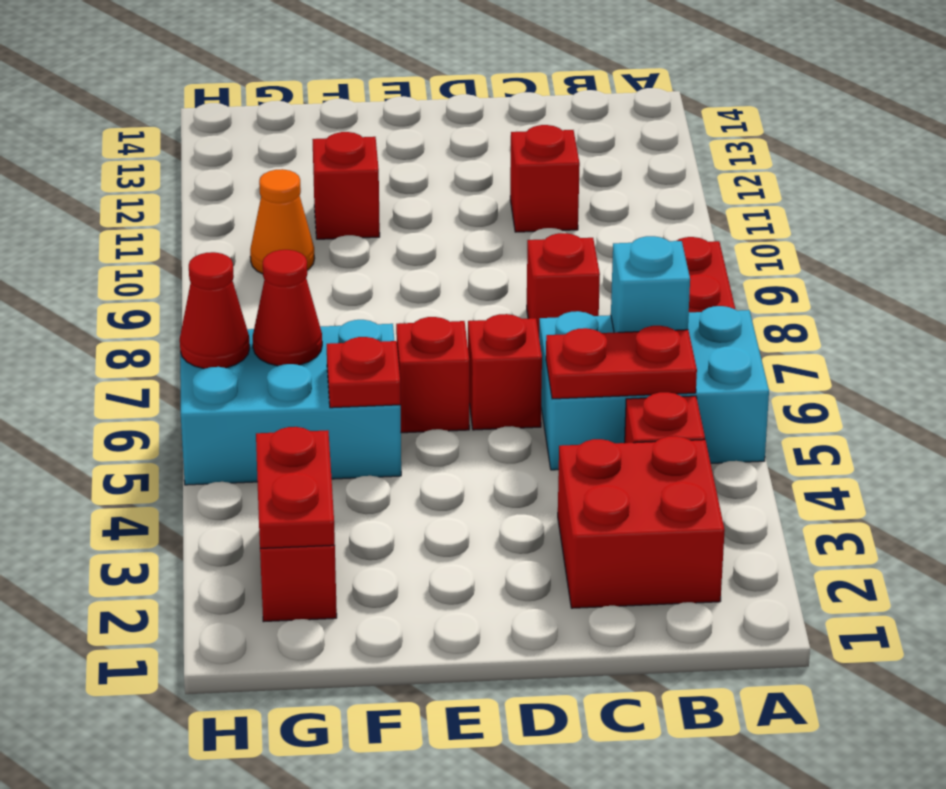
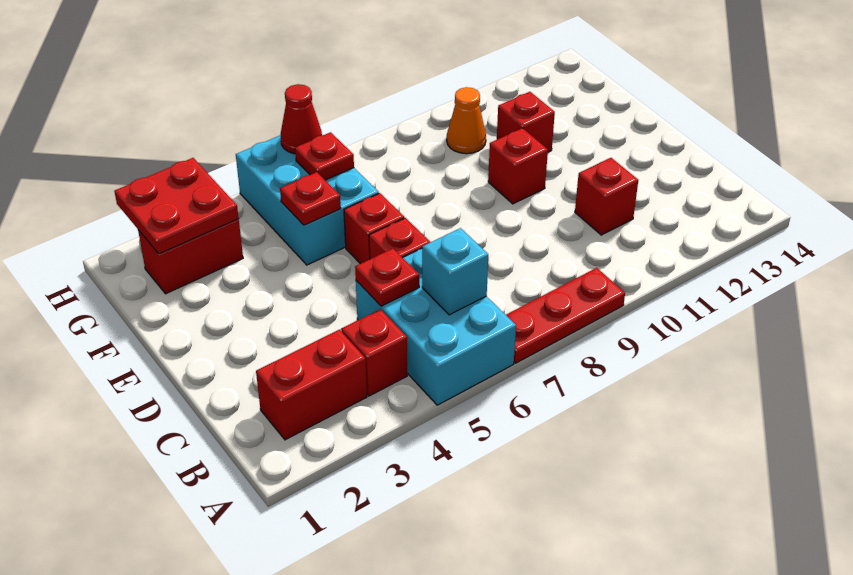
red 2x2 brick [558,436,725,608] -> red 1x2 brick [256,330,367,440]
red 1x2 plate [546,326,697,399] -> red 1x1 plate [355,249,419,306]
red 1x1 brick [527,233,600,334] -> red 1x1 brick moved to [488,128,548,204]
red 1x2 plate [256,427,335,548] -> red 2x2 plate [114,158,239,254]
red 1x1 cone [253,250,322,366] -> red 1x1 plate [295,132,354,180]

